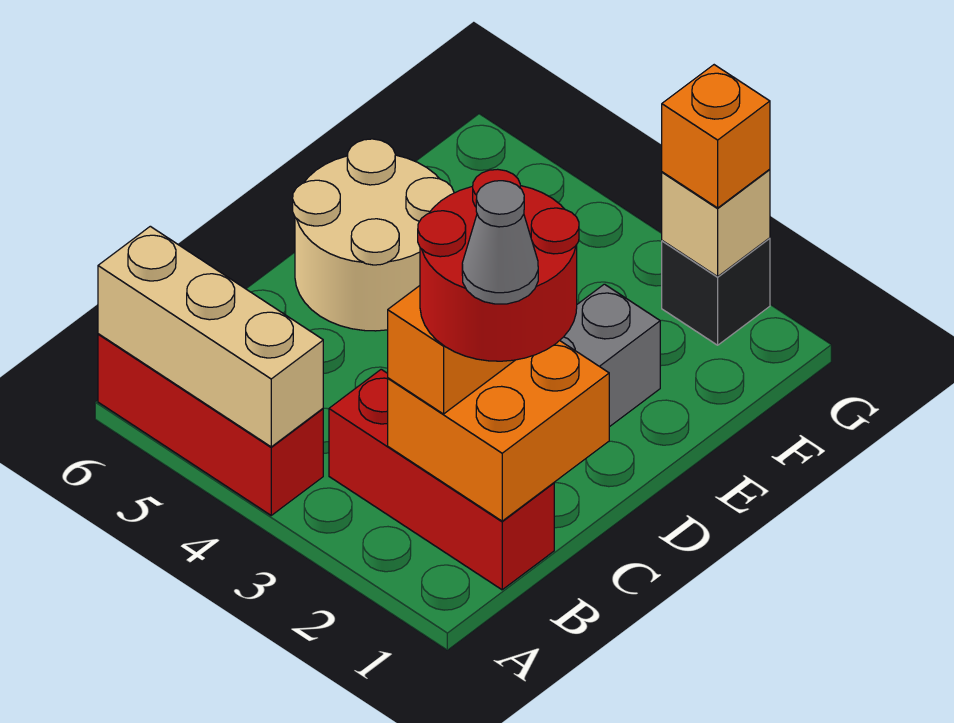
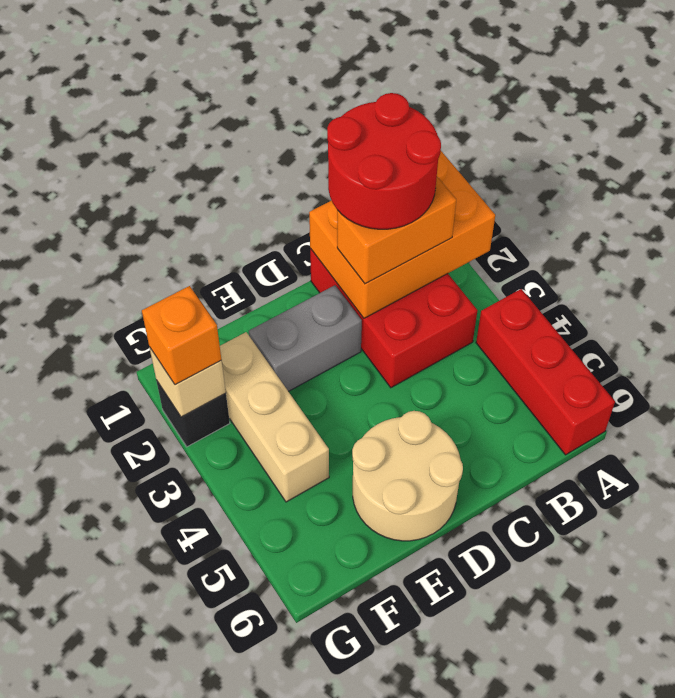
tan 1x3 brick [98,226,323,447] -> tan 1x3 brick moved to [220,332,329,502]
red 1x3 brick [329,369,554,590] -> red 2x3 brick [310,249,477,388]
orange 2x2 brick [388,341,609,521] -> orange 2x3 brick [309,151,495,318]
grey 1x1 cone [462,181,538,304] -> none

